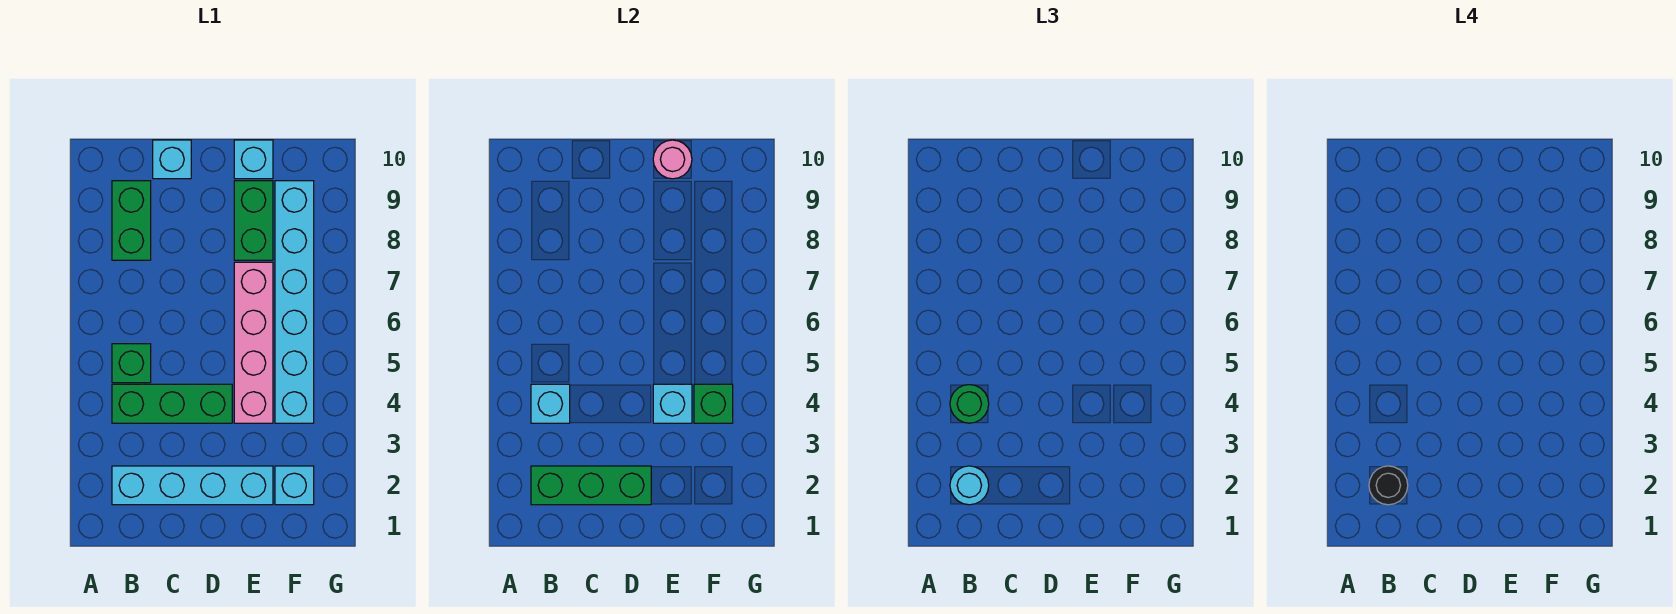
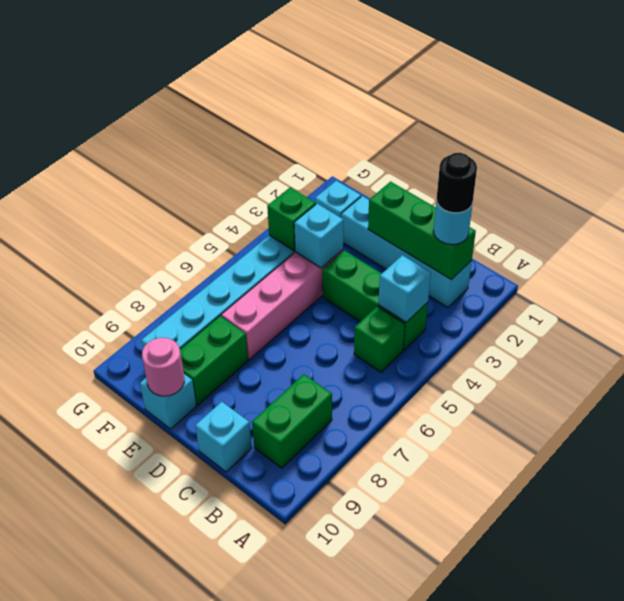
green 1x1 round brick [950,385,989,423] -> none

